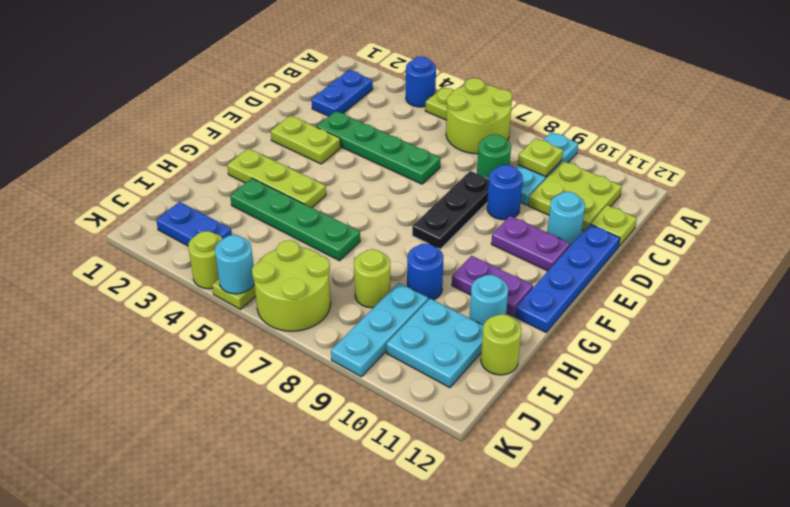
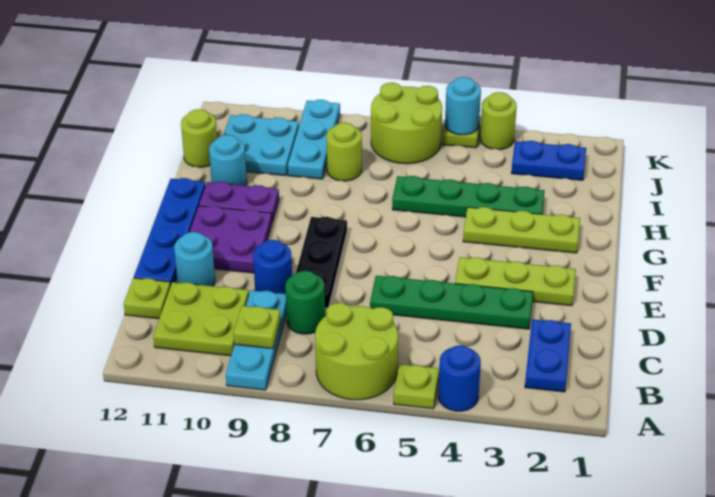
lime 1x2 plate [271,115,341,164] -> lime 1x3 plate [455,257,576,306]
purple 1x2 plate [491,216,570,271] -> purple 2x2 plate [190,206,272,273]
blue 1x1 round brick [407,243,444,300] -> none

